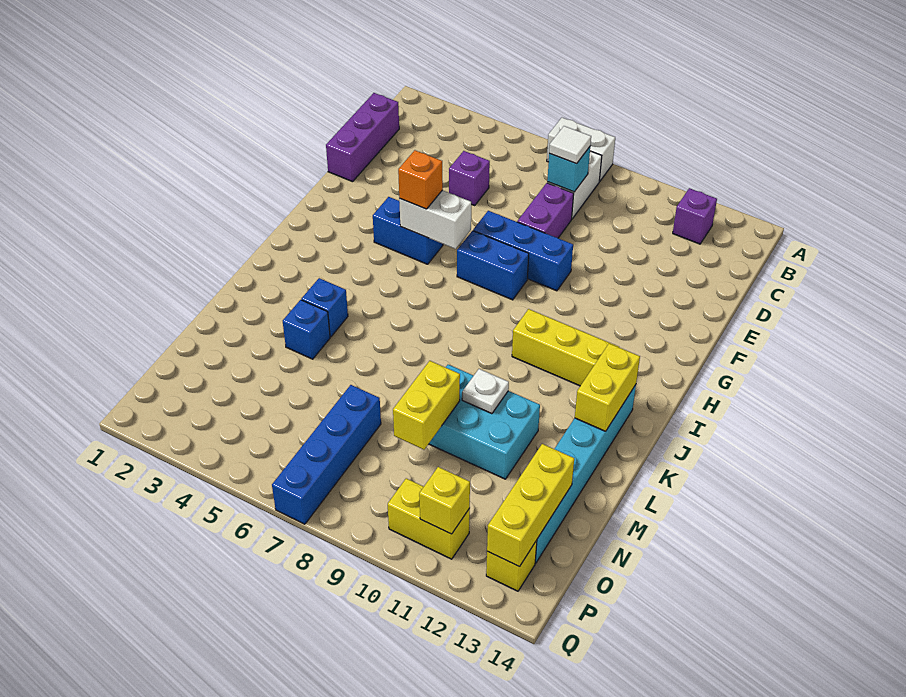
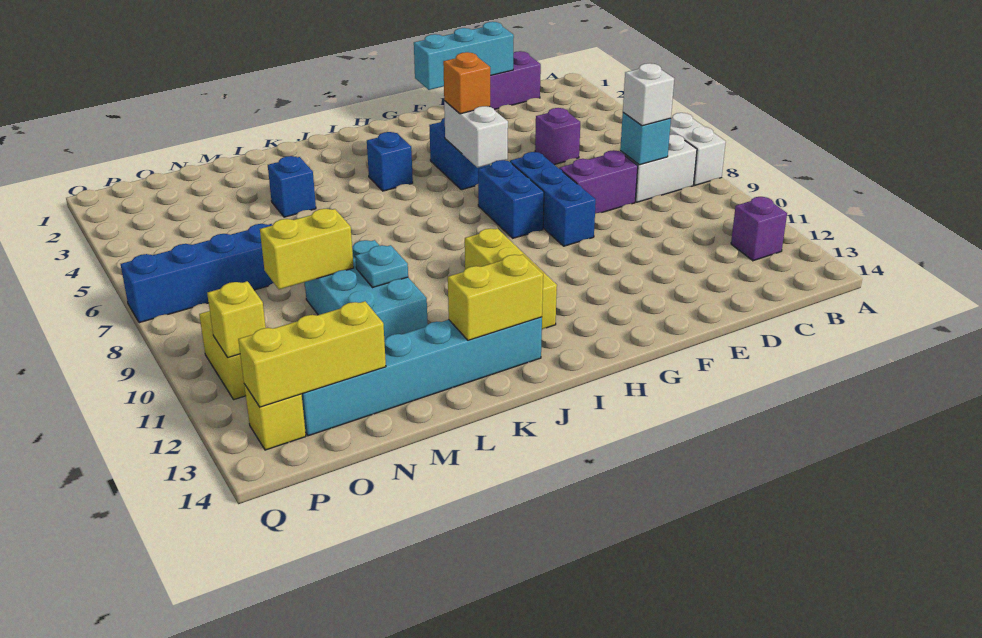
white 1x1 tile [549,126,591,164] -> white 1x1 brick [623,63,674,126]
none -> cyan 1x3 brick [414,22,514,90]
blue 1x1 brick [301,278,348,337] -> blue 1x1 brick moved to [367,132,413,191]
white 1x1 plate [462,369,509,414] -> cyan 1x1 plate [355,245,408,288]

